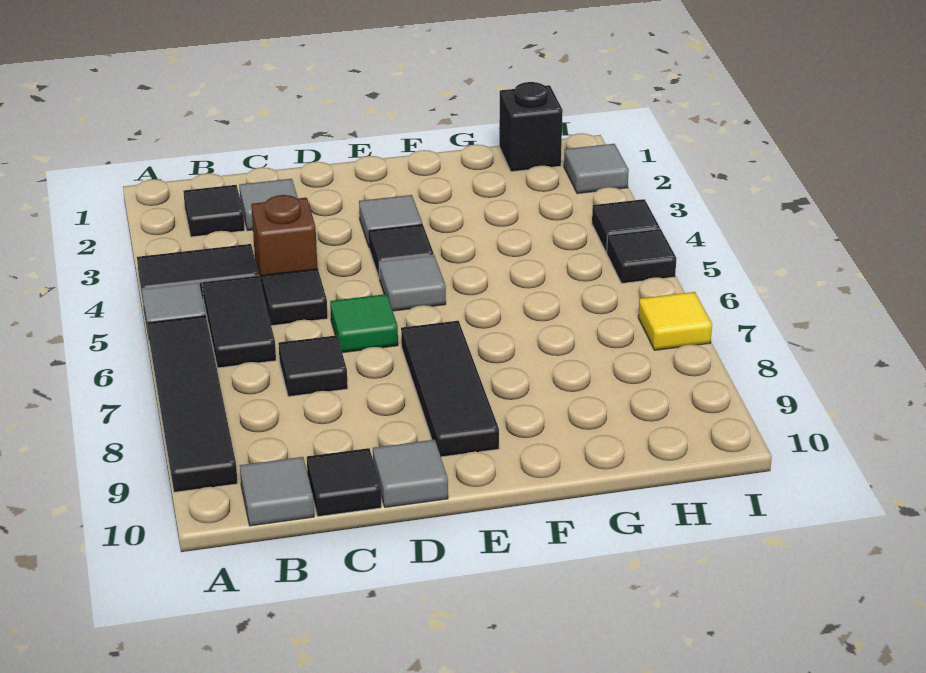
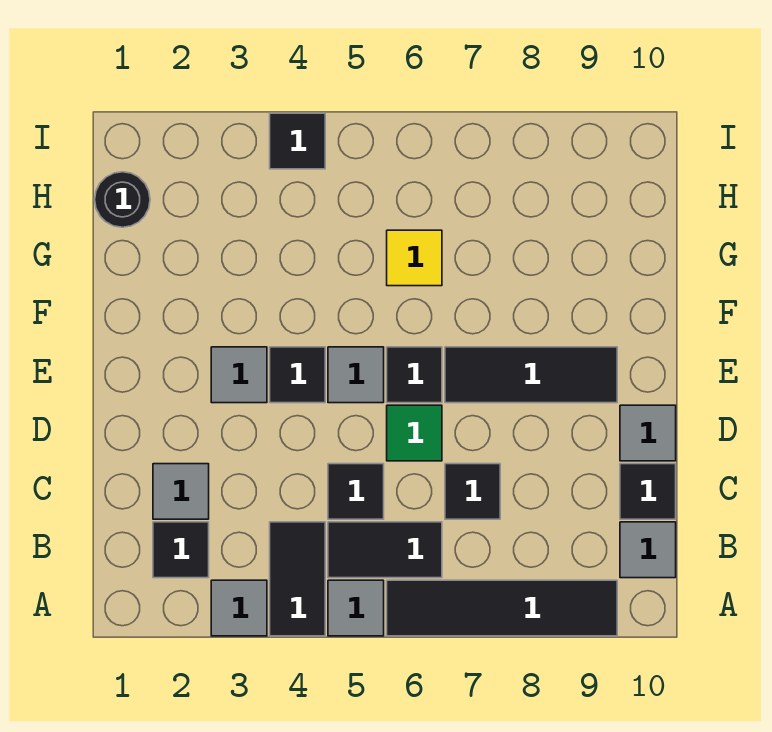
brown 1x1 brick [251,195,318,290] -> none
black 1x1 brick [499,82,563,172] -> black 1x1 round brick [95,172,150,227]
grey 1x1 tile [564,144,629,194] -> grey 1x1 tile moved to [211,580,267,636]
black 1x1 tile [607,229,677,283] -> black 1x1 tile moved to [387,347,442,403]
yellow 1x1 tile [638,292,712,350] -> yellow 1x1 tile moved to [387,230,442,286]

